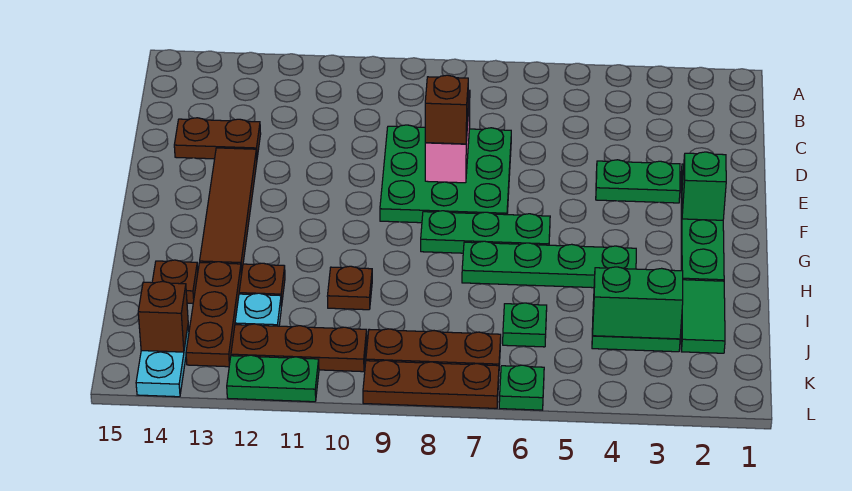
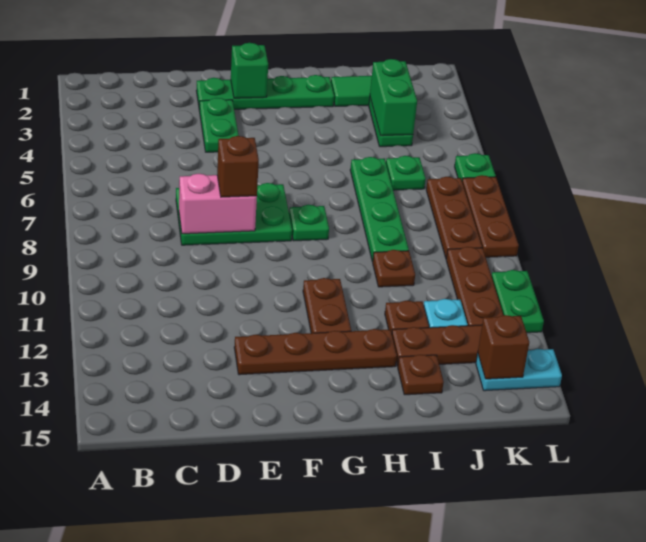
green 3x3 plate [380,125,511,223] -> green 2x3 plate [176,183,292,245]
brown 1x2 plate [174,118,261,159] -> brown 1x2 plate moved to [303,278,351,333]
brown 1x4 tile [200,148,257,275] -> brown 1x4 plate [234,329,397,375]
green 1x3 plate [421,211,550,253] -> green 1x1 plate [289,205,329,241]
green 1x4 plate [462,241,636,288] -> green 1x4 plate moved to [350,157,409,262]

